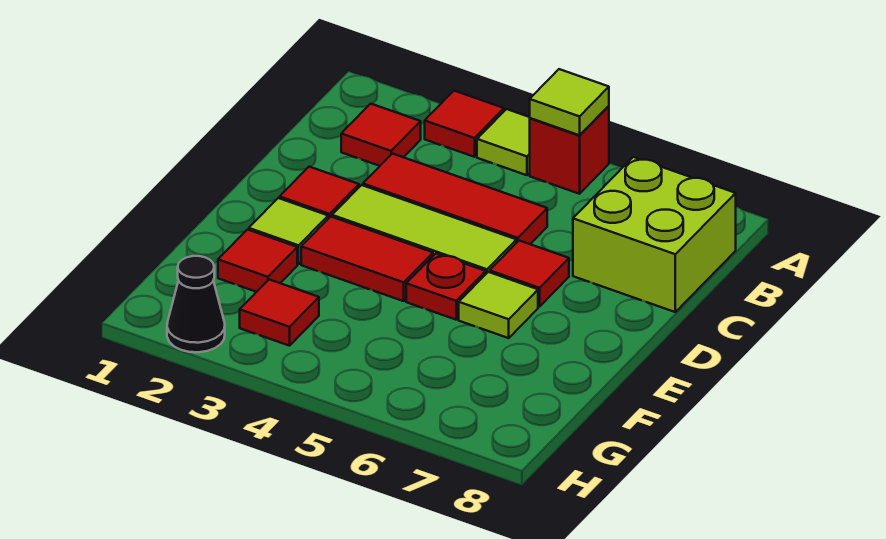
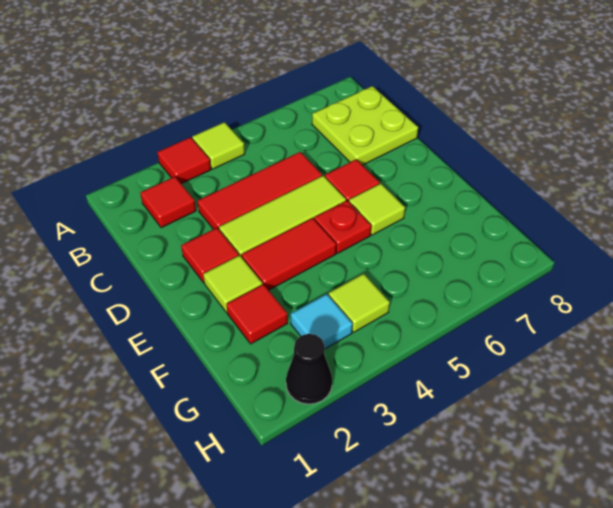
red 1x1 brick [530,106,609,194] -> none
lime 1x1 tile [530,69,609,135] -> lime 1x1 tile moved to [329,274,390,332]
lime 2x2 brick [573,157,736,312] -> lime 2x2 plate [312,86,418,165]
red 1x1 tile [240,280,319,346] -> cyan 1x1 tile [291,294,353,349]

